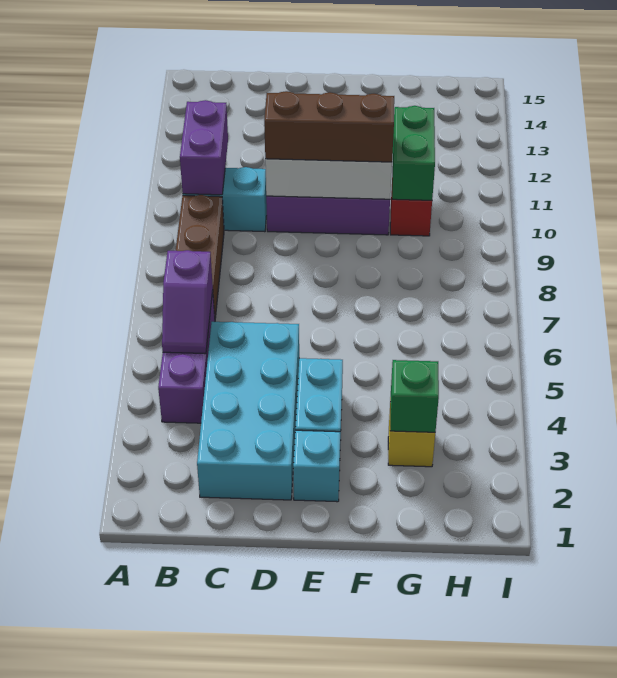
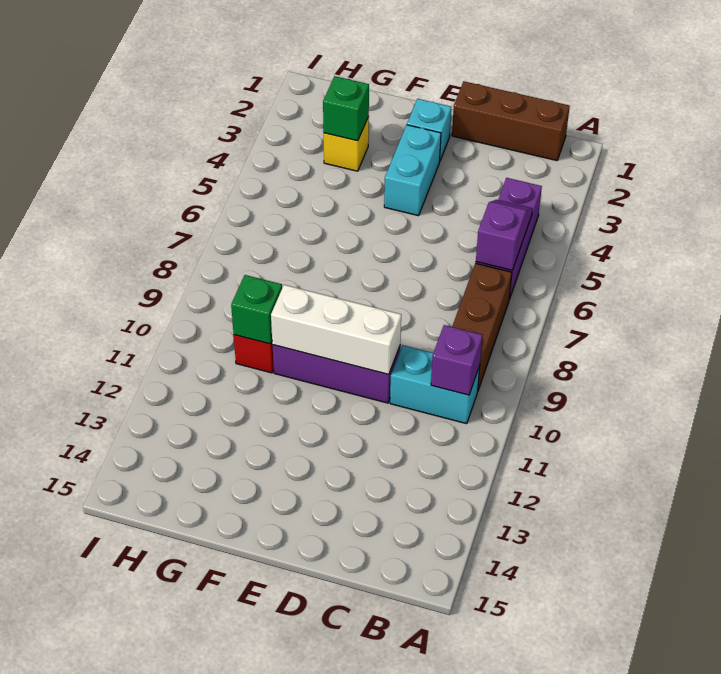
purple 1x2 brick [180,100,228,195] -> purple 1x1 brick [431,325,482,395]
cyan 2x4 brick [197,322,299,500] -> none
brown 1x3 brick [264,91,394,162] -> brown 1x3 brick moved to [452,81,570,161]
green 1x2 brick [392,106,435,200] -> green 1x1 brick [231,275,282,344]

